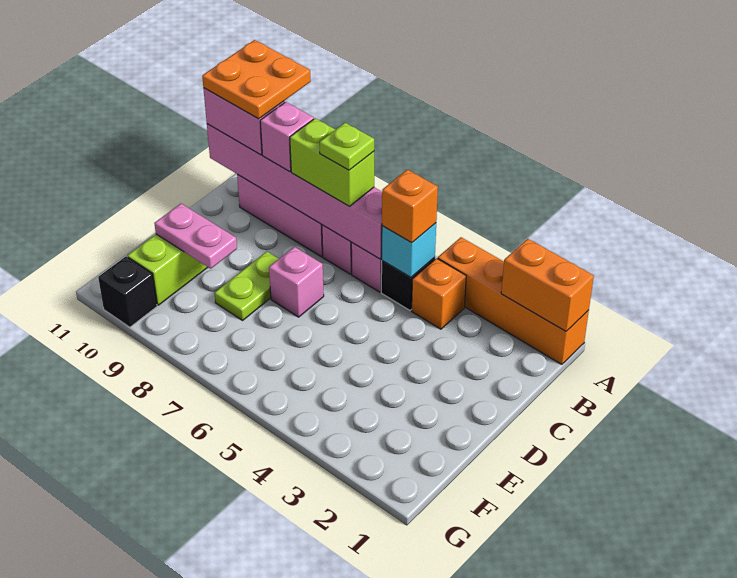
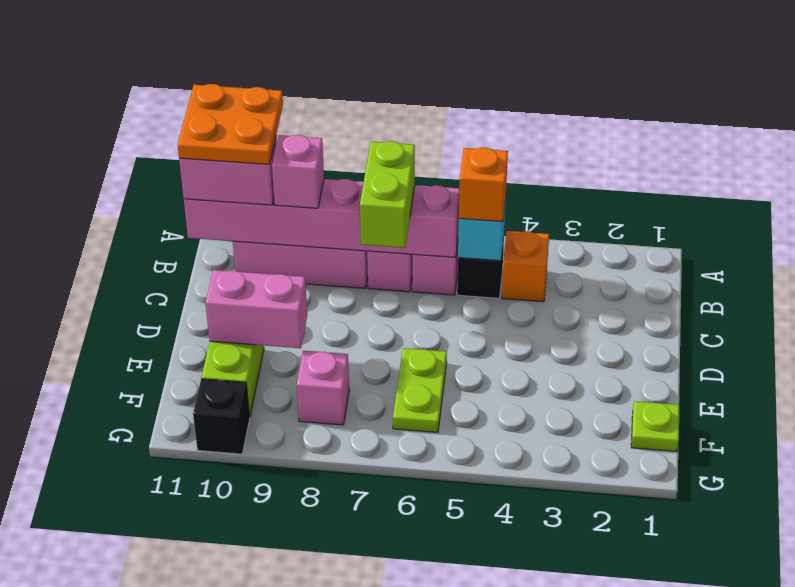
orange 1x4 brick [438,237,589,364] -> none
orange 1x2 brick [501,239,594,331] -> none
lime 1x2 brick [290,118,374,206] -> lime 1x2 brick turned to [360,141,415,248]
lime 1x1 plate [320,123,374,170] -> lime 1x1 plate moved to [631,401,679,452]
pink 1x1 brick [269,247,324,317] -> pink 1x1 brick moved to [297,351,349,425]
lime 1x2 plate [215,252,279,320] -> lime 1x2 plate moved to [393,348,447,432]
pink 1x2 plate [154,204,237,269] -> pink 1x2 brick [206,270,307,348]

